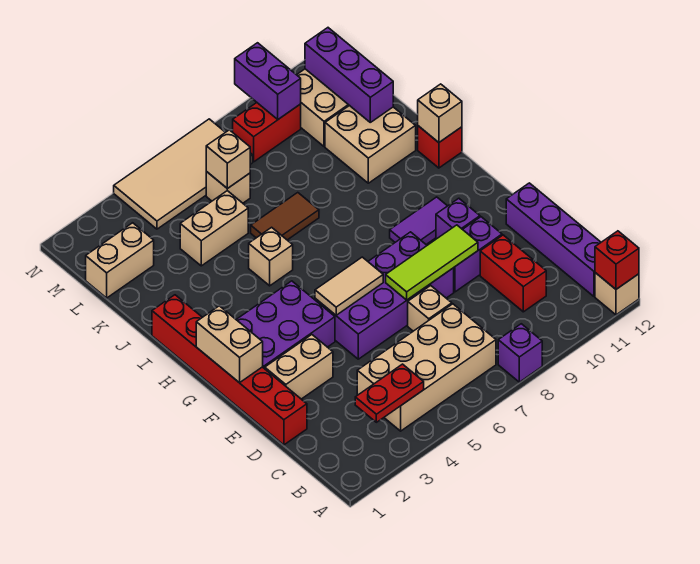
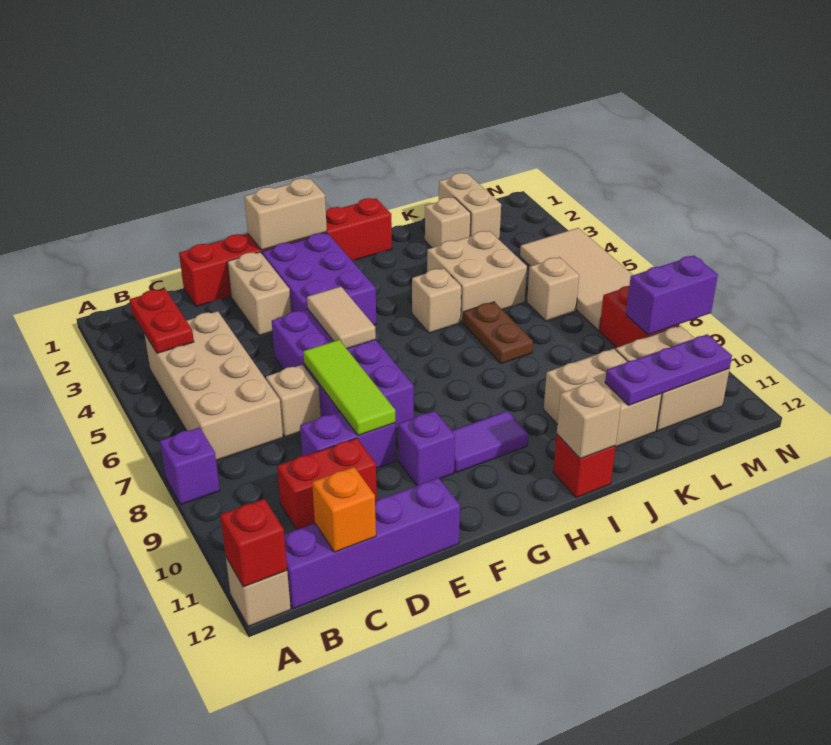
none -> orange 1x1 brick [312,467,376,552]
purple 1x2 brick [454,217,502,292] -> purple 1x2 brick turned to [300,412,396,468]
purple 1x2 tile [390,197,447,244] -> purple 1x2 tile turned to [452,411,528,473]
brown 1x2 tile [251,193,319,240] -> brown 1x2 plate [463,302,533,364]
tan 1x2 brick [180,191,248,266] -> tan 2x2 brick [427,231,527,322]
purple 1x3 brick [305,28,393,122] -> purple 1x3 plate [605,334,732,405]
tan 1x1 brick [206,130,250,189] -> tan 1x1 brick moved to [425,197,471,248]

